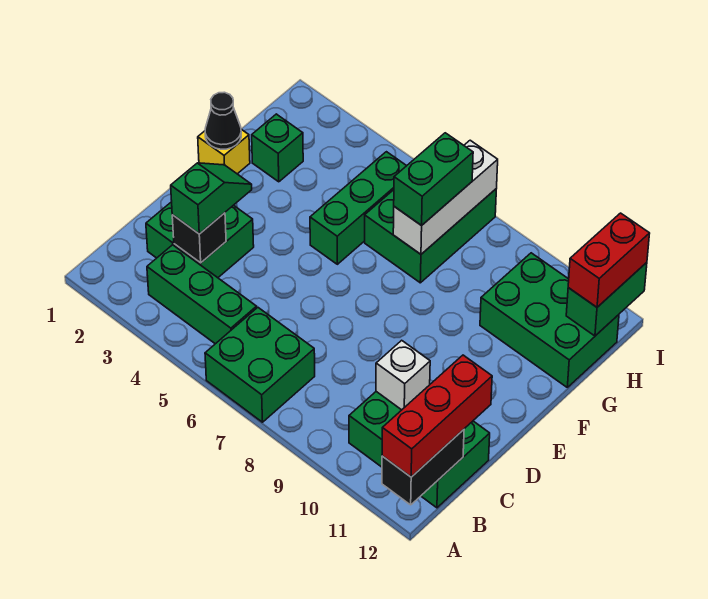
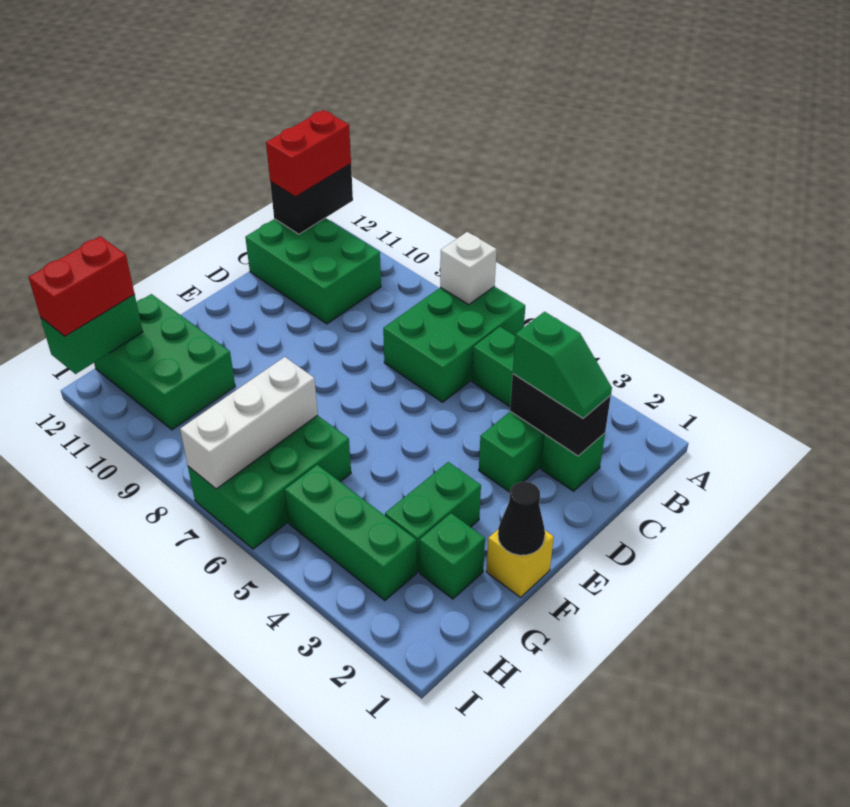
green 2x2 brick [205,308,315,422] -> green 2x3 brick [383,286,525,402]
red 1x3 brick [382,355,492,477] -> red 1x2 brick [266,110,351,197]
black 1x1 brick [172,213,226,263] -> black 1x2 brick [510,374,611,456]
green 1x2 slope [171,163,252,234] -> green 1x2 slope turned to [513,312,612,418]
white 1x1 brick [376,340,430,410] -> white 1x1 brick moved to [440,232,497,305]
green 1x3 brick [310,152,406,264] -> green 1x3 brick turned to [285,465,417,601]
green 1x2 brick [394,133,473,226] -> green 1x2 brick moved to [385,462,481,572]

